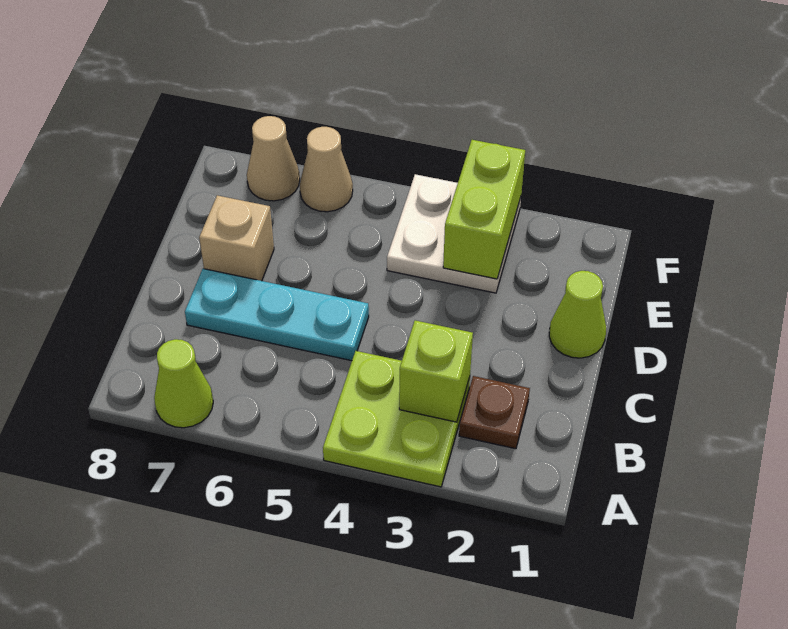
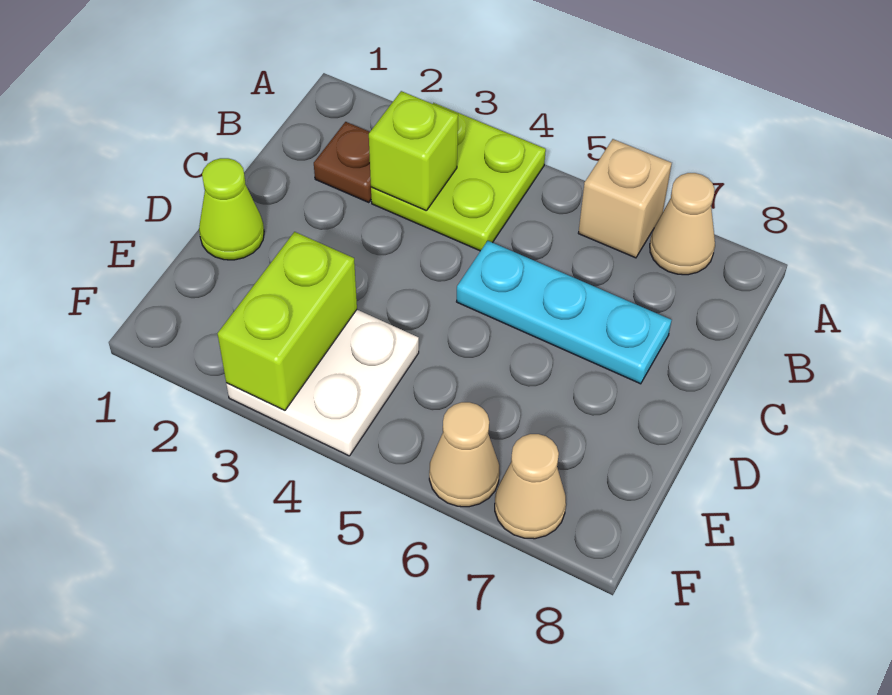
lime 1x1 cone [154,339,213,428] -> tan 1x1 cone [650,173,715,275]
tan 1x1 brick [199,195,274,281] -> tan 1x1 brick moved to [578,139,672,258]

